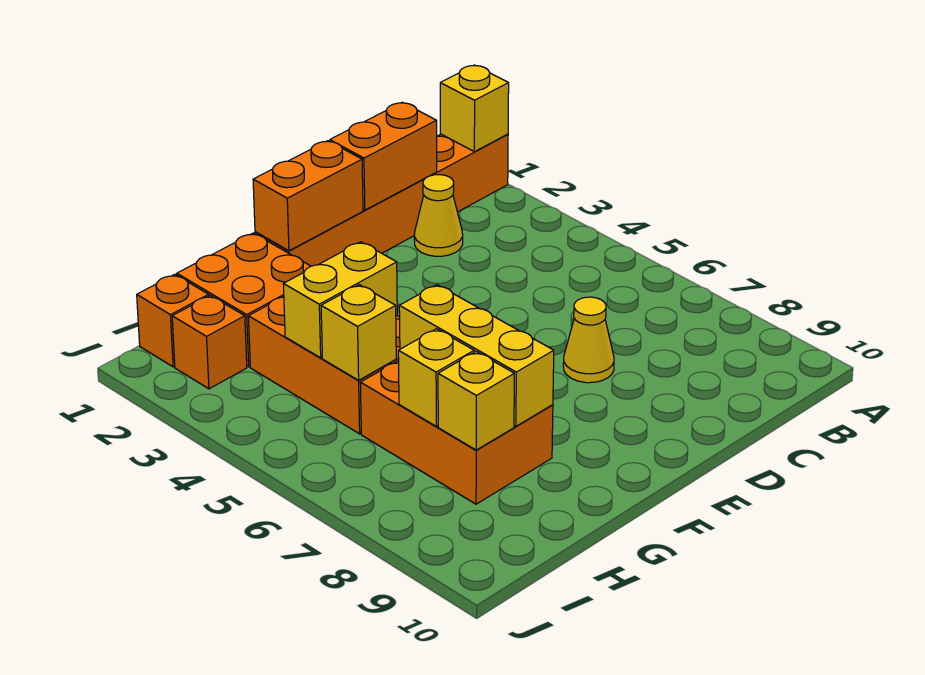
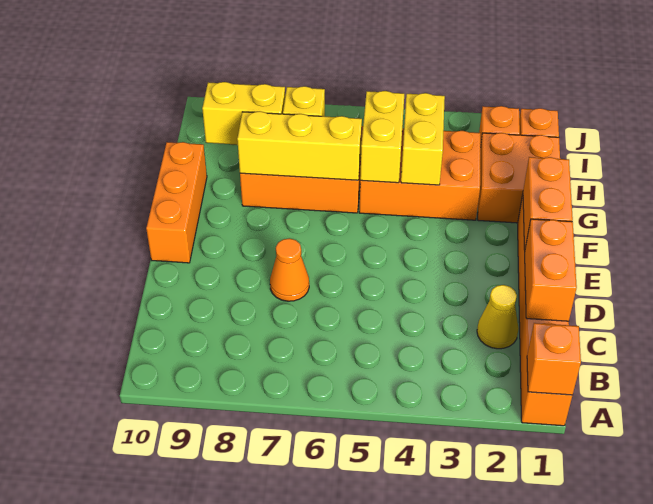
yellow 1x1 brick [440,65,509,152] -> orange 1x1 brick [527,323,581,395]
yellow 1x1 cone [563,297,614,383] -> orange 1x1 cone [270,238,309,301]
none -> orange 1x3 brick [146,142,207,263]
yellow 1x1 brick [321,285,396,380] -> yellow 1x2 brick [360,91,404,183]
yellow 1x1 brick [438,352,514,450] -> yellow 1x2 brick [202,82,285,145]

